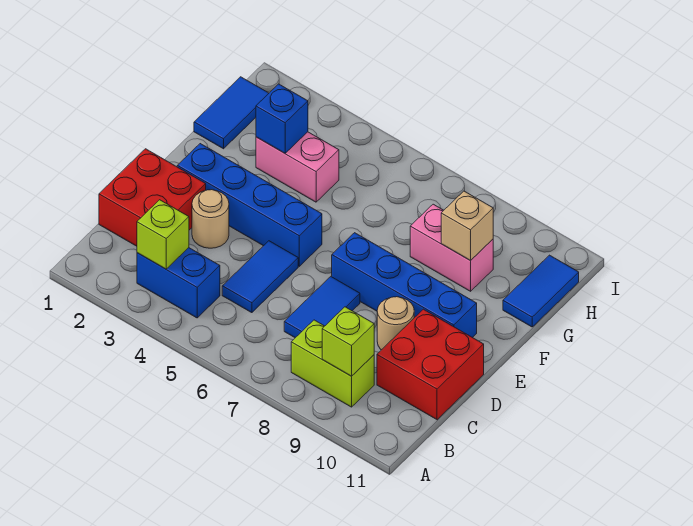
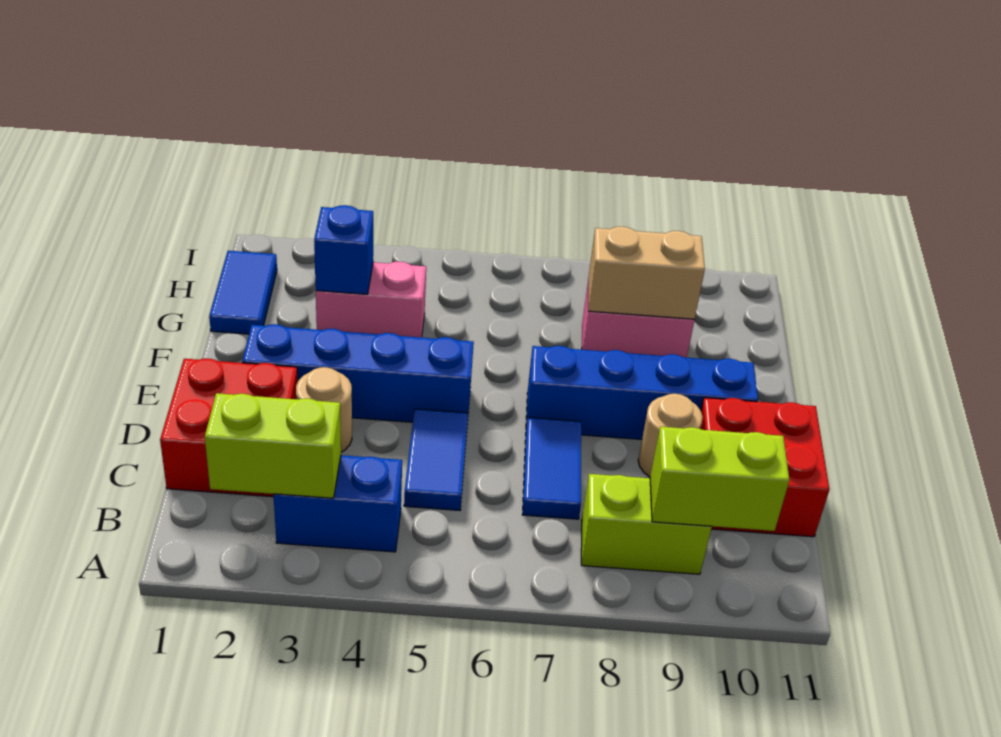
lime 1x1 brick [137,200,189,269] -> lime 1x2 brick [205,393,341,498]
lime 1x1 brick [322,307,374,376] -> lime 1x2 brick [650,427,789,531]
tan 1x1 brick [441,191,493,261] -> tan 1x2 brick [588,227,705,319]
blue 1x2 tile [503,255,579,327] -> none

